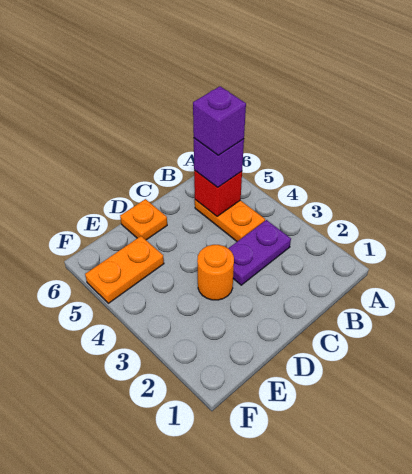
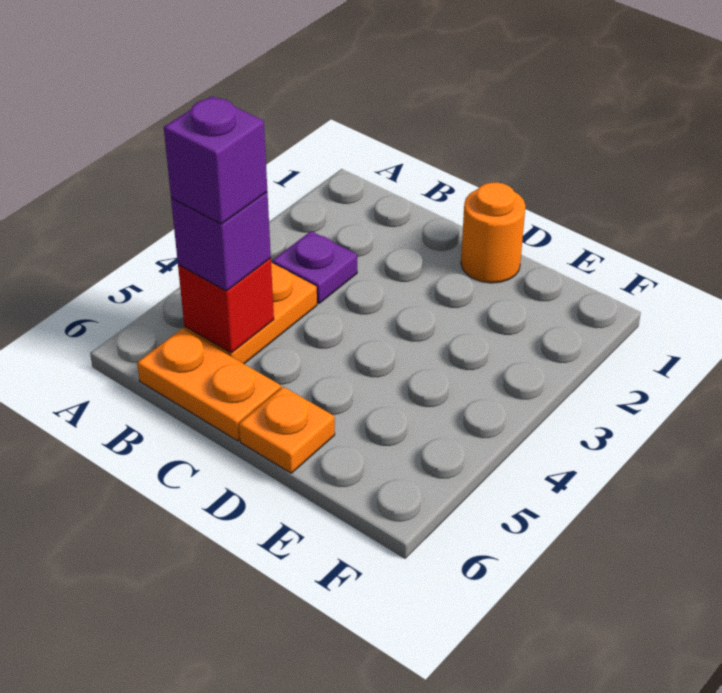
purple 1x2 plate [228,220,291,285] -> purple 1x1 plate [272,231,357,304]
orange 1x1 round brick [197,245,234,300] -> orange 1x1 round brick moved to [461,182,525,283]
orange 1x2 plate [85,236,164,303] -> orange 1x2 plate moved to [137,329,281,441]

